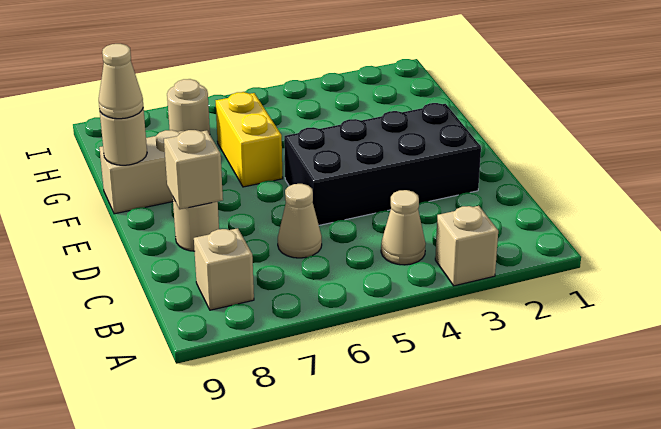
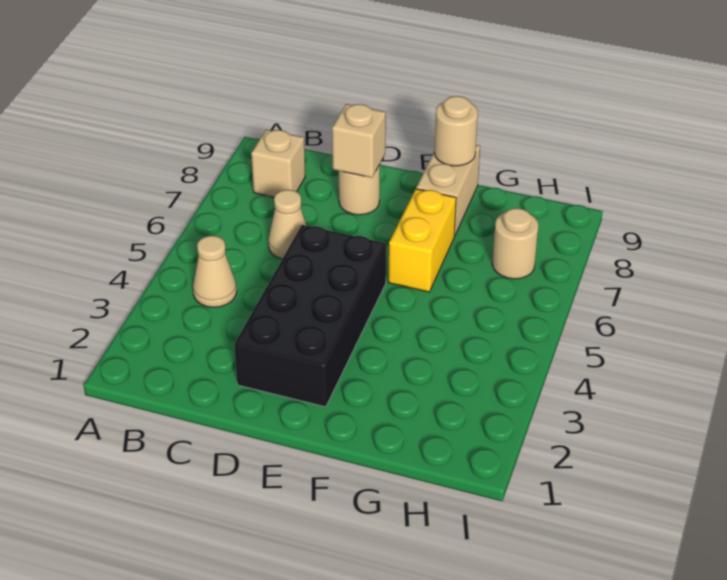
tan 1x1 brick [435,206,498,286] -> none
yellow 1x2 brick [216,92,283,187] -> yellow 1x2 brick turned to [388,189,456,292]
tan 1x1 cone [99,44,143,119] -> none

